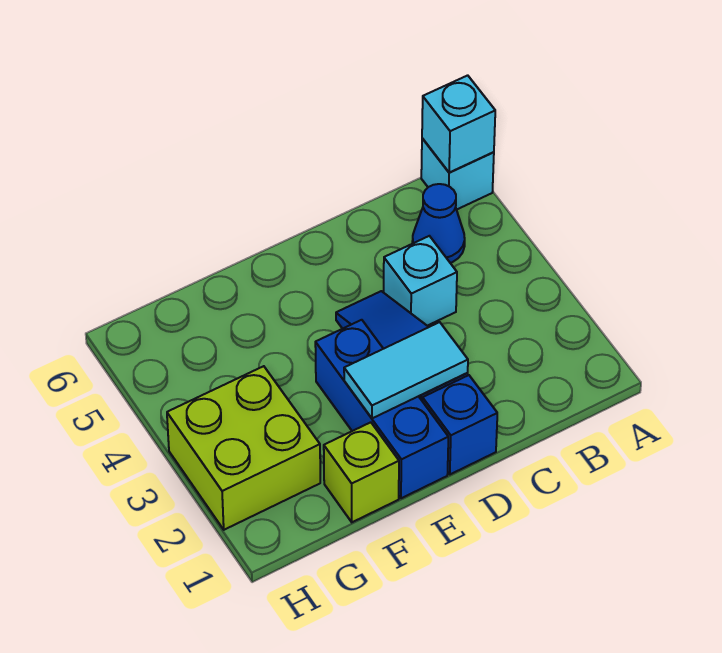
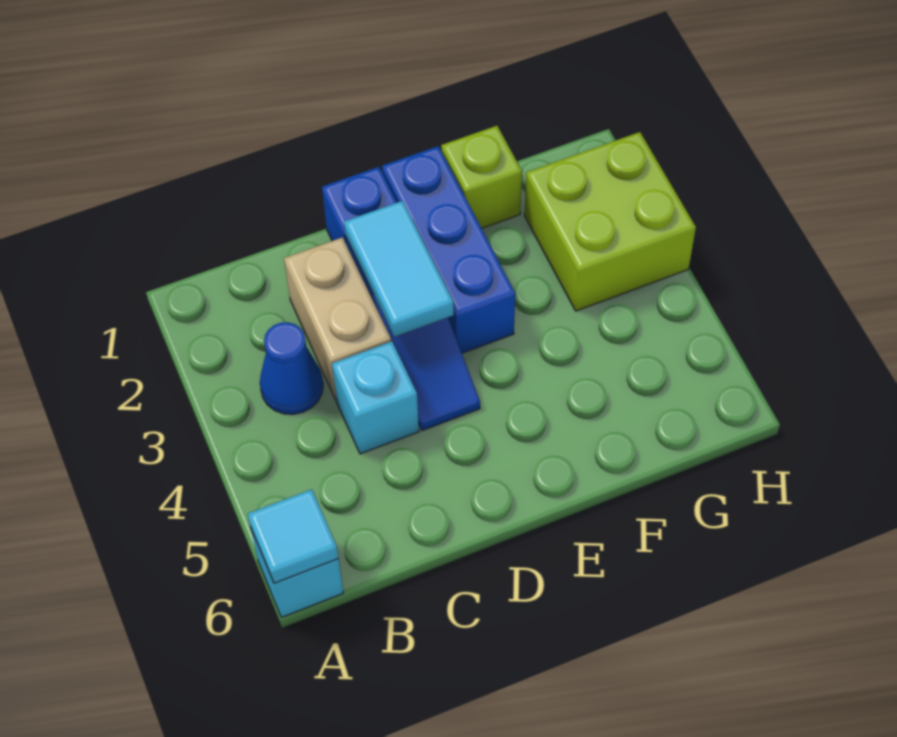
cyan 1x1 brick [422,75,495,173] -> cyan 1x1 tile [248,489,339,583]
blue 1x1 cone [412,184,465,263] -> blue 1x1 cone moved to [260,322,323,414]
none -> tan 1x2 brick [284,237,391,400]
cyan 1x2 tile [344,322,468,418] -> cyan 1x2 tile turned to [344,201,454,337]

